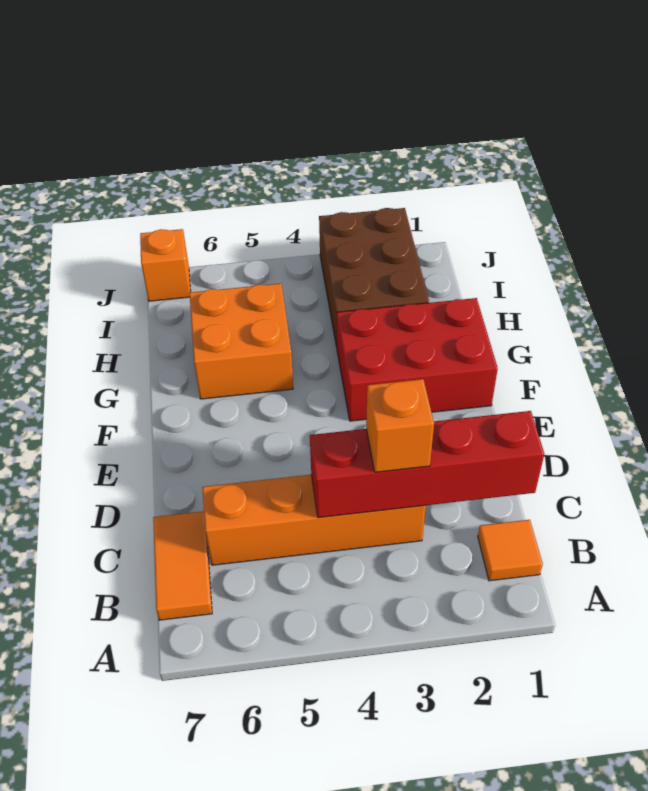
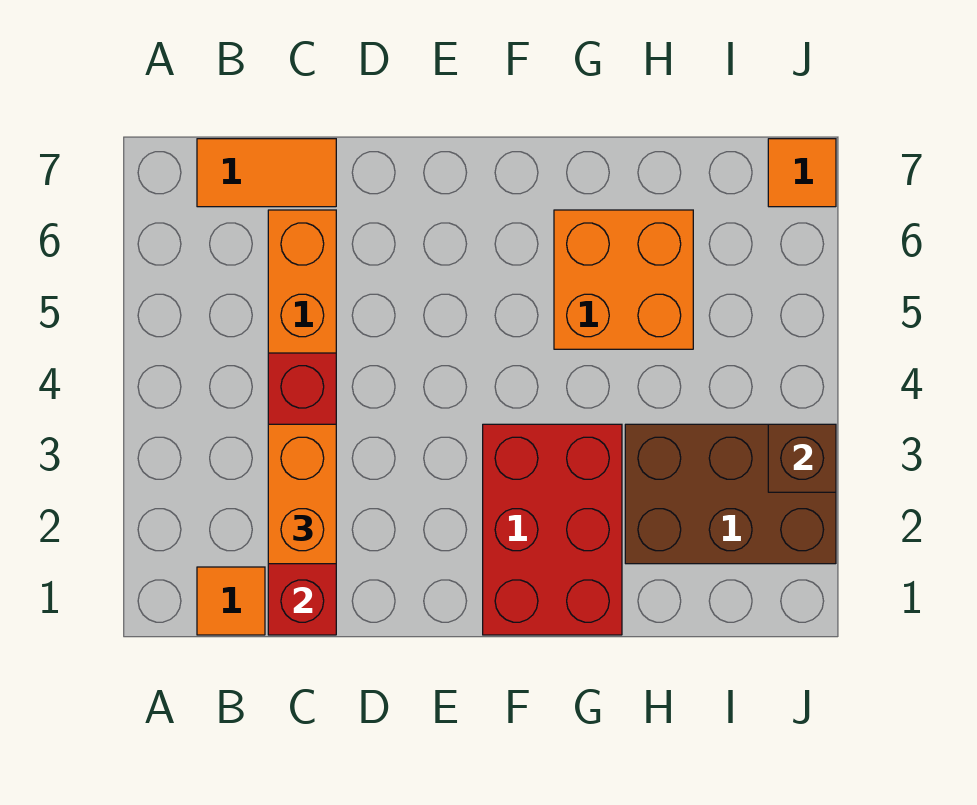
orange 1x1 brick [366,379,434,472] -> orange 1x2 brick [268,424,336,564]
none -> brown 1x1 brick [768,424,836,492]
orange 1x1 brick [140,229,191,301] -> orange 1x1 tile [768,139,836,207]

